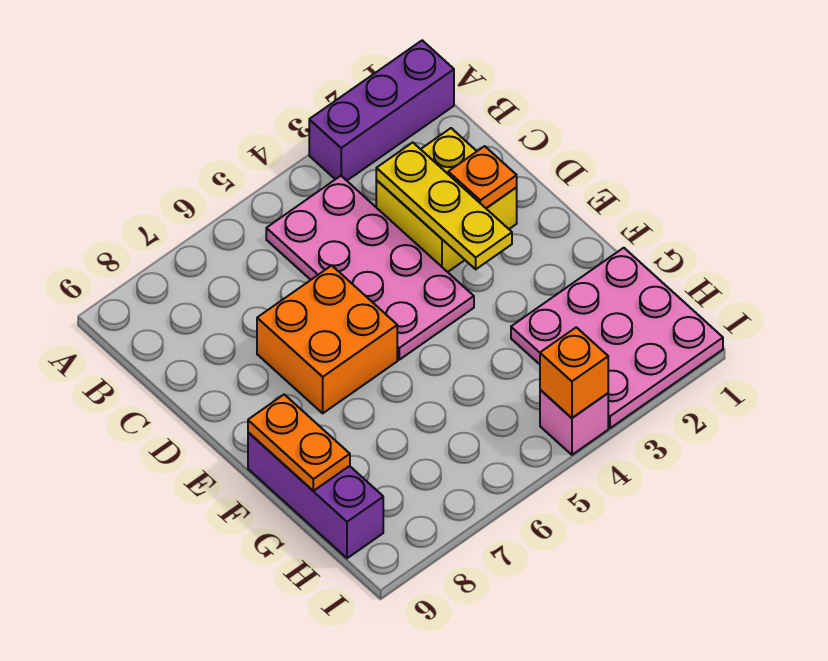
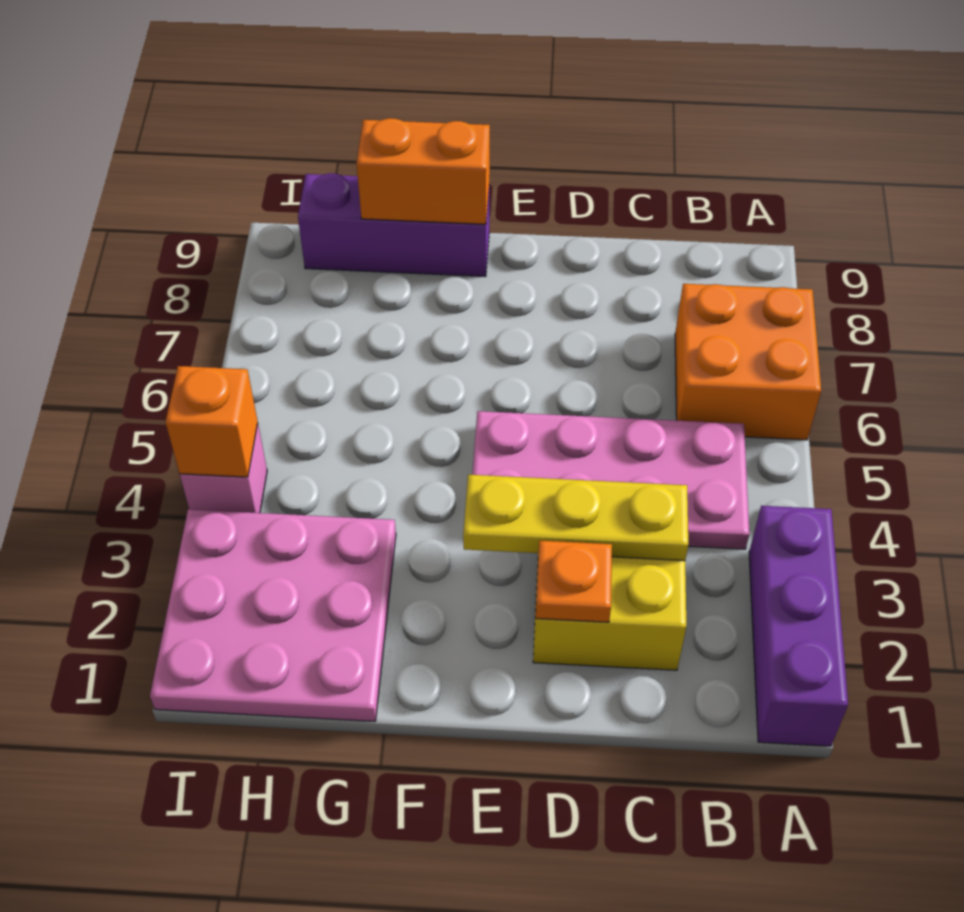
orange 2x2 brick [257,265,397,413] -> orange 2x2 brick moved to [675,284,821,440]
orange 1x2 plate [248,395,350,491] -> orange 1x2 brick [356,118,490,224]

